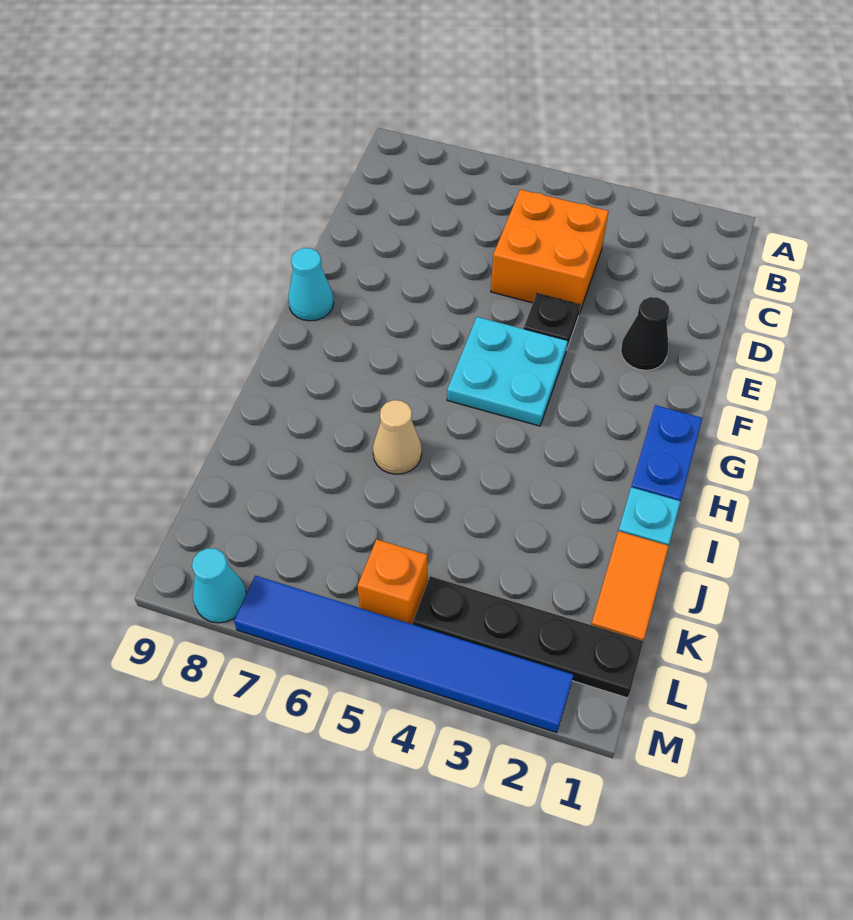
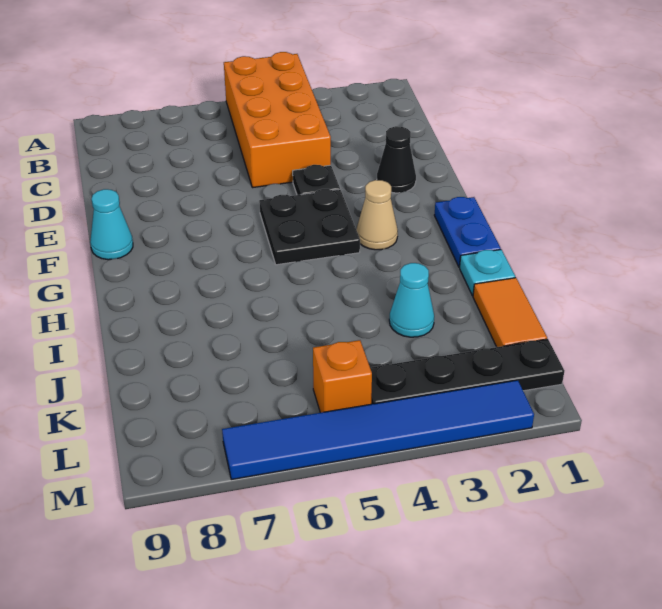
orange 2x2 brick [491,189,609,313] -> orange 2x4 brick [224,52,331,188]
cyan 2x2 plate [447,317,568,426] -> black 2x2 plate [259,189,360,265]
tan 1x1 cone [373,400,422,474] -> tan 1x1 cone moved to [356,180,398,250]
cyan 1x1 cone [192,548,246,623] -> cyan 1x1 cone moved to [389,263,434,337]

